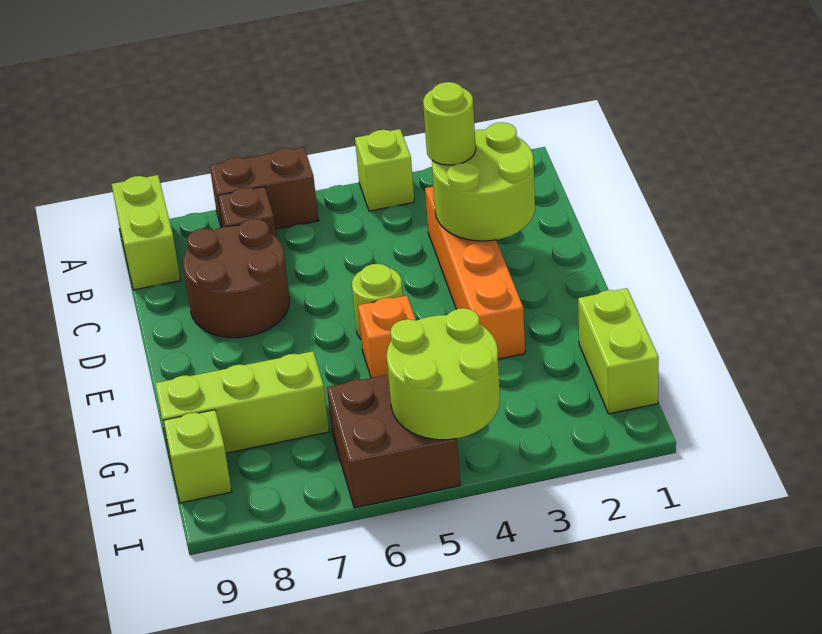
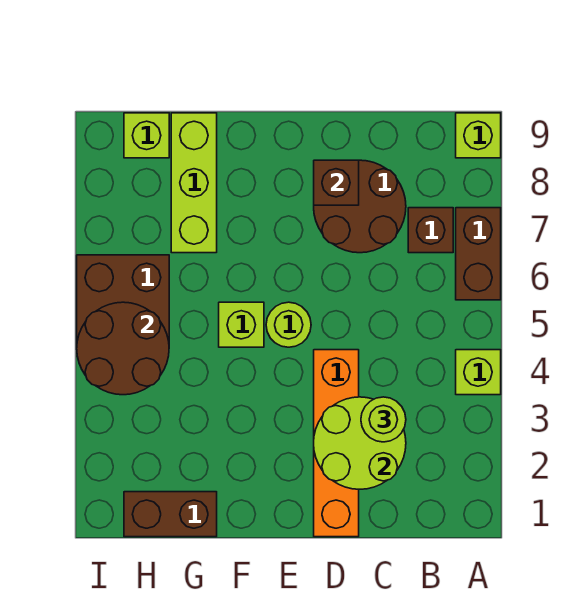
lime 1x2 brick [112,175,181,290] -> lime 1x1 brick [456,113,501,158]
orange 1x4 brick [425,187,525,359] -> orange 1x4 brick turned to [314,350,359,537]
none -> brown 1x1 brick [314,160,359,205]
orange 1x1 brick [358,296,416,378] -> lime 1x1 brick [219,302,264,347]
lime 1x2 brick [578,288,659,414] -> brown 1x2 brick [124,492,217,537]
lime 2x2 round brick [387,308,500,440] -> brown 2x2 round brick [77,302,169,395]

